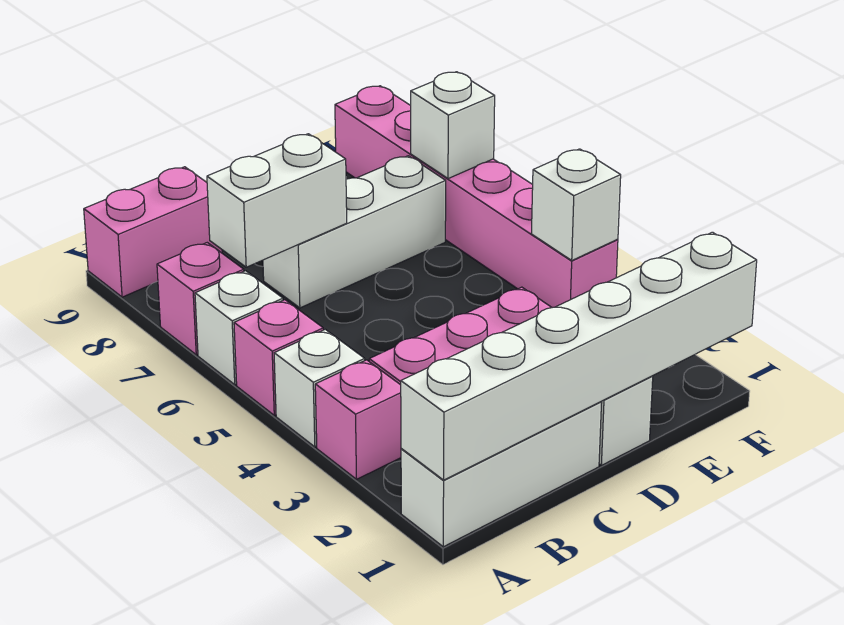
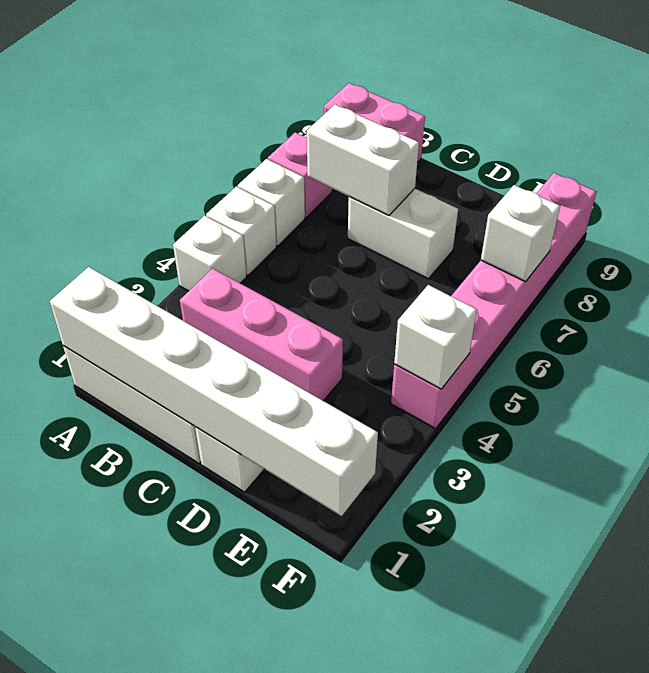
pink 1x1 brick [315,360,401,479] -> none
pink 1x1 brick [234,300,323,415] -> white 1x1 brick [206,187,276,276]
white 1x3 brick [263,156,446,308] -> white 1x2 brick [348,189,458,279]

